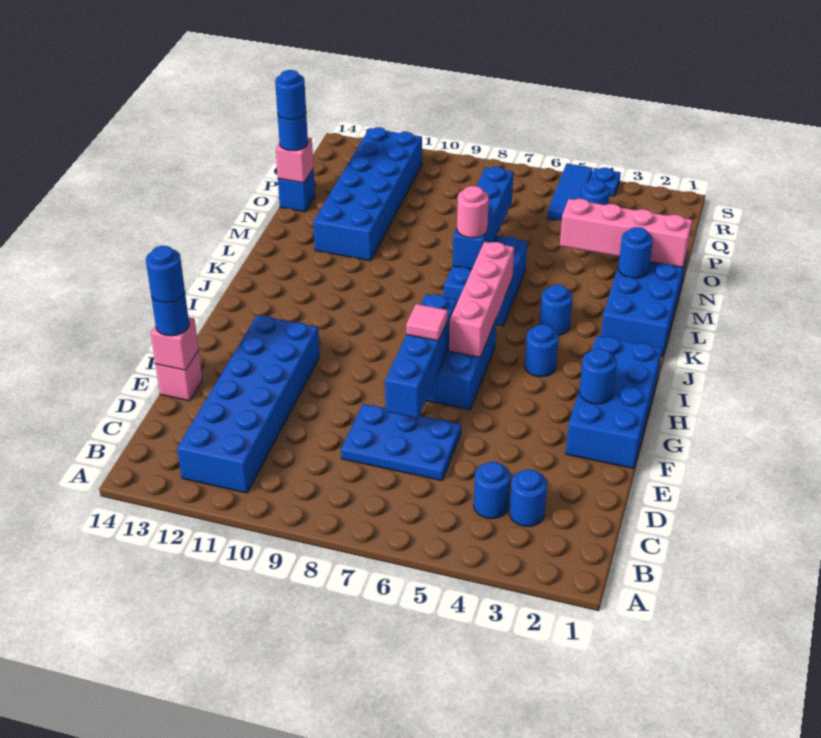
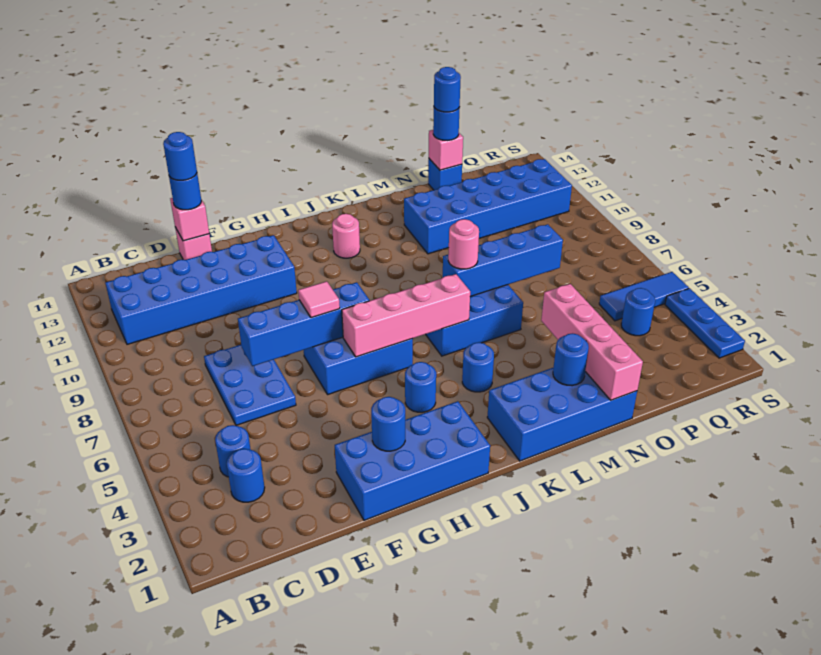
none -> pink 1x1 round brick [332,214,360,258]
blue 1x1 plate [590,168,621,196] -> blue 1x3 plate [665,288,745,358]

